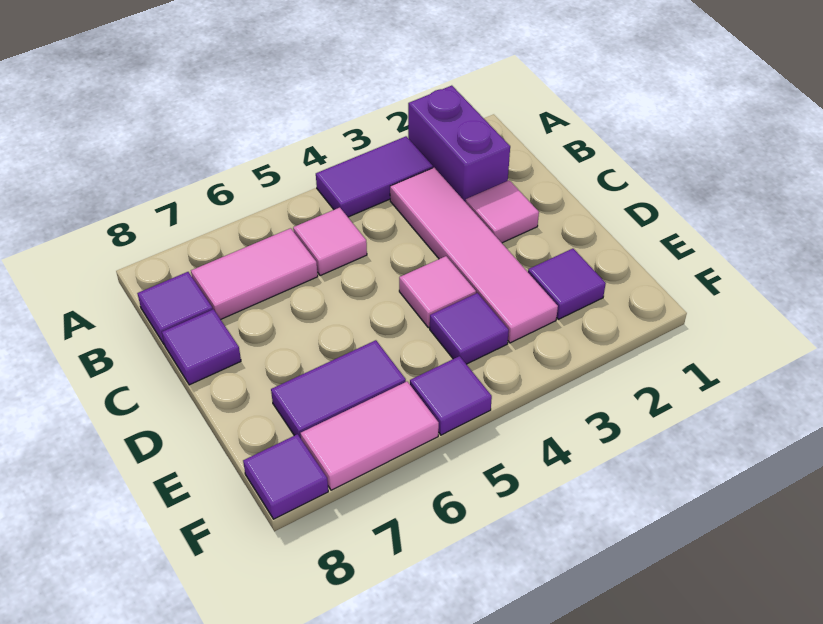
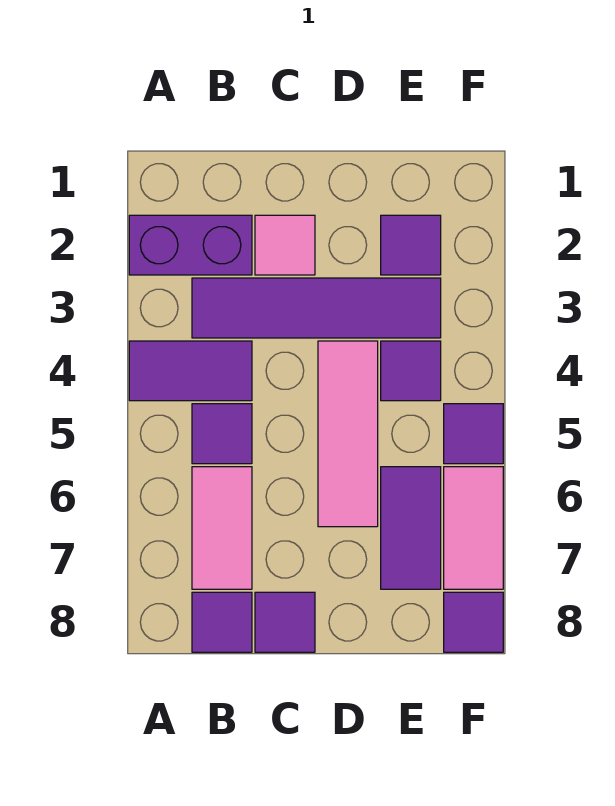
purple 1x2 tile [316,136,433,217] -> purple 1x2 tile turned to [129,341,252,401]
pink 1x4 tile [390,168,558,343] -> purple 1x4 tile [192,278,441,338]
pink 1x1 tile [293,208,367,276] -> purple 1x1 tile [192,404,252,464]
pink 1x1 tile [399,256,476,328] -> pink 1x3 tile [318,341,378,527]

